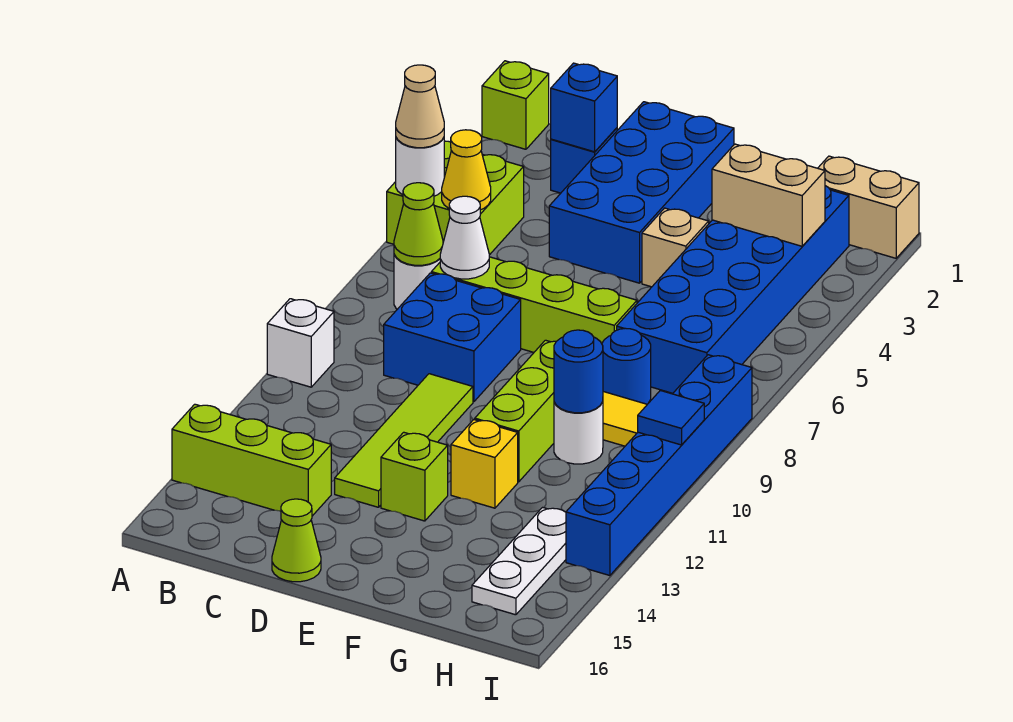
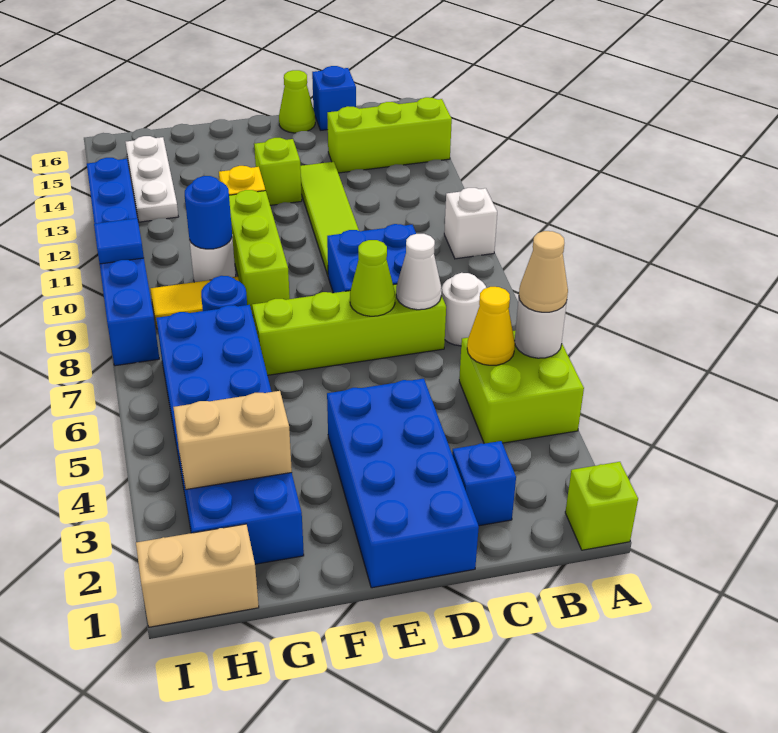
lime 1x1 cone [394,183,443,265] -> lime 1x1 cone moved to [350,240,395,316]
blue 1x1 brick [551,63,617,152] -> blue 1x1 brick moved to [312,66,356,130]
tan 1x1 brick [642,208,709,287] -> none

